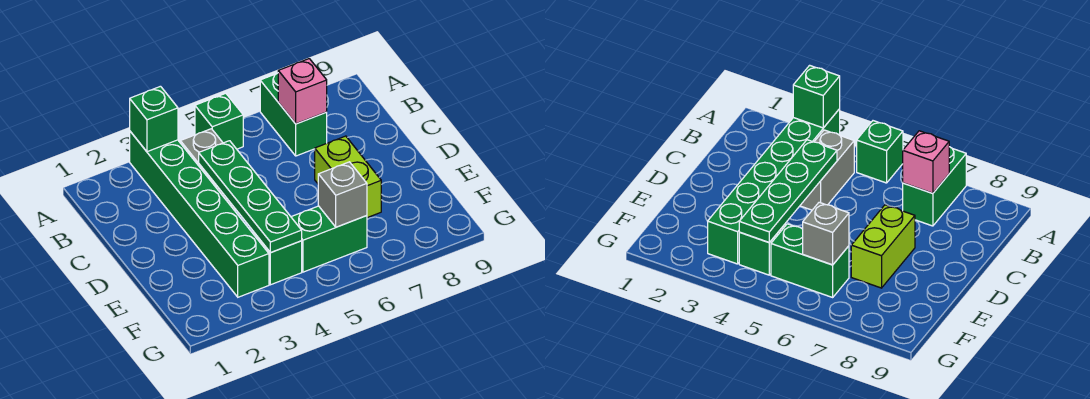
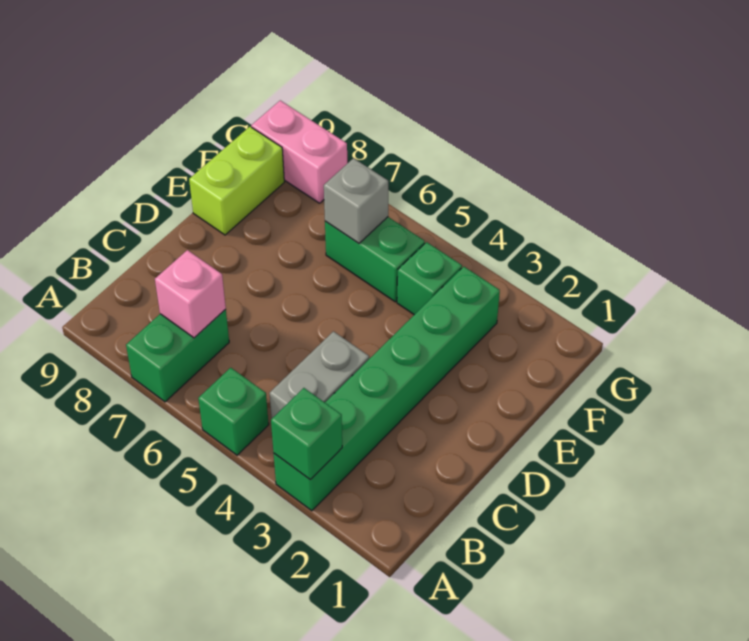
green 1x4 plate [199,141,302,253] -> none
lime 1x2 brick [315,136,381,218] -> lime 1x2 brick moved to [189,127,284,235]
none -> pink 1x2 brick [251,100,347,203]

